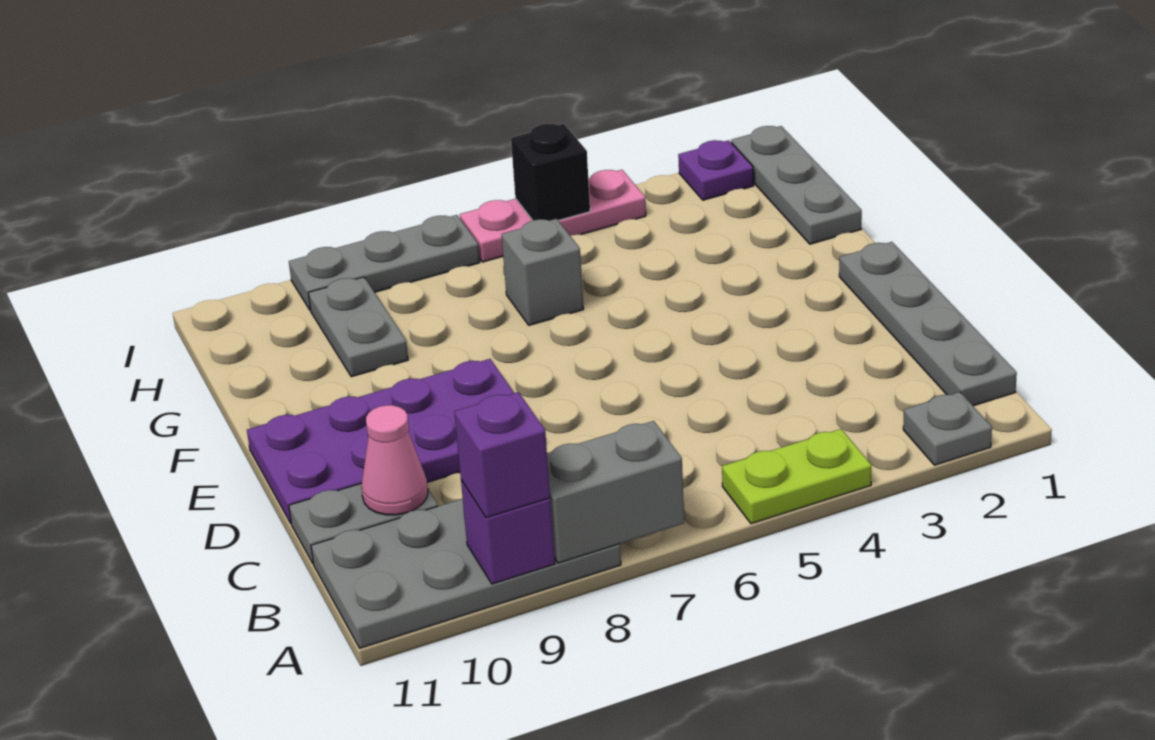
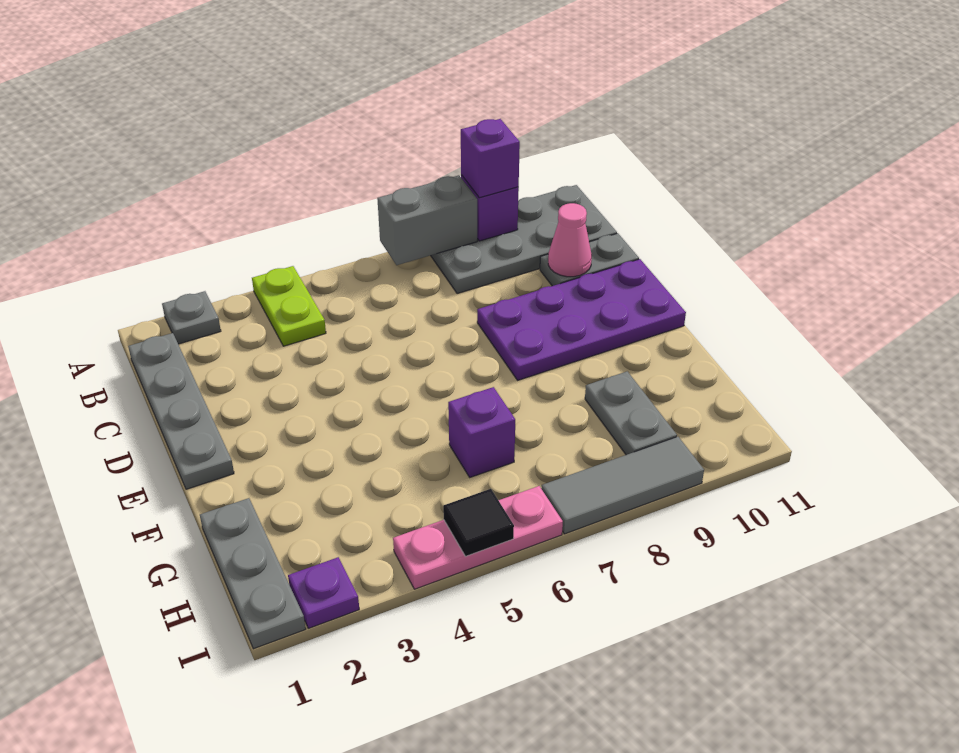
lime 1x2 plate [722,429,872,524] -> lime 1x2 plate turned to [252,266,326,346]
grey 1x1 brick [502,219,584,325] -> purple 1x1 brick [448,387,515,477]
black 1x1 brick [511,124,590,221] -> black 1x1 tile [443,489,514,556]
grey 1x3 plate [289,215,480,310] -> grey 1x3 tile [541,437,704,534]

